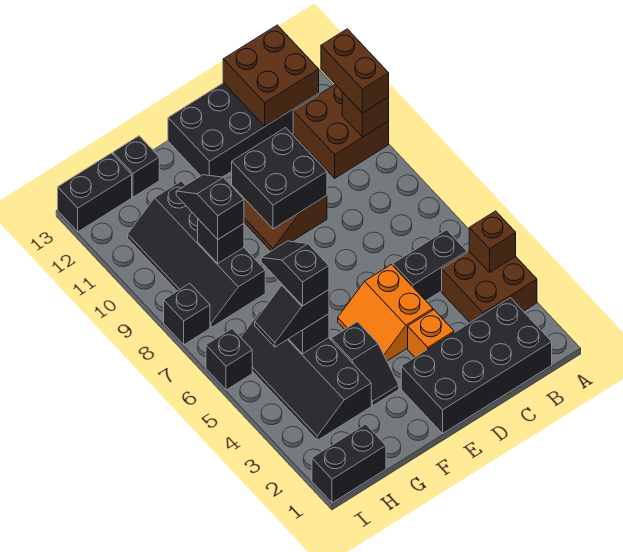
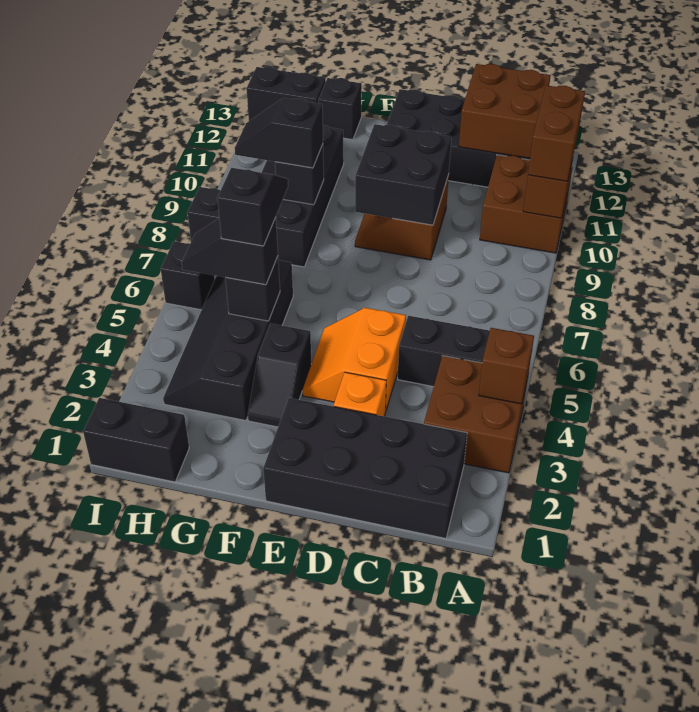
black 1x2 slope [176,175,244,239] -> black 1x2 slope turned to [235,98,323,168]

